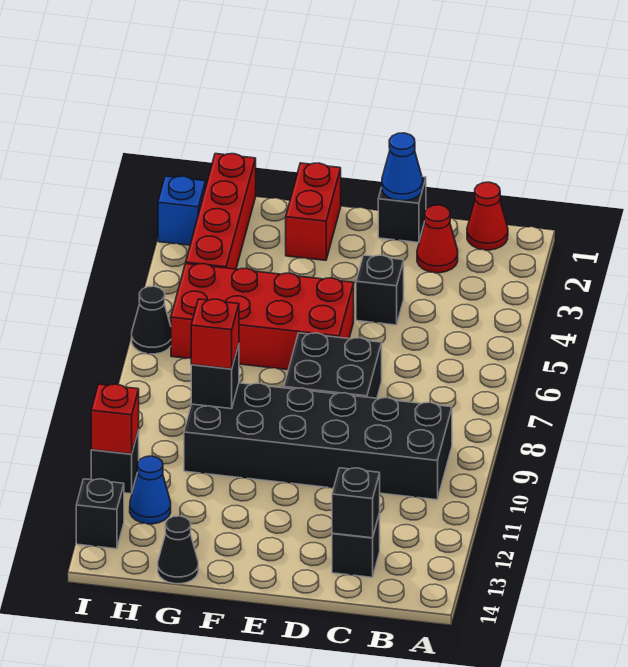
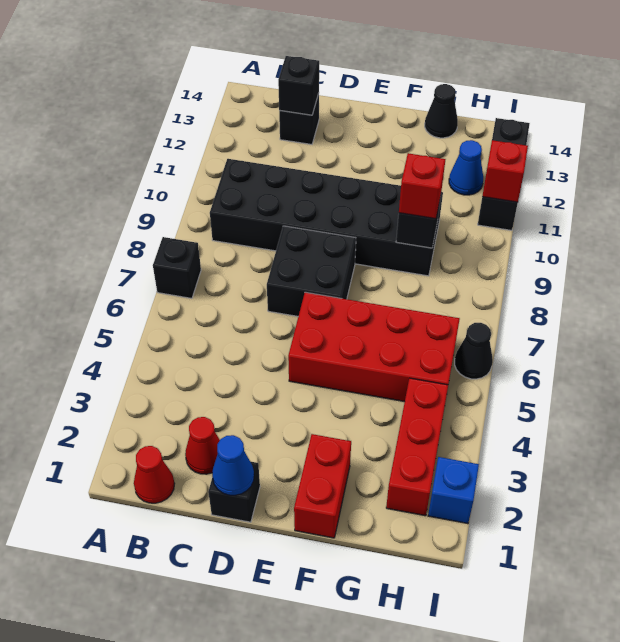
black 1x1 brick [356,255,404,325] -> black 1x1 brick moved to [153,237,201,298]
red 1x4 brick [186,154,256,269] -> red 1x3 brick [386,378,448,516]

